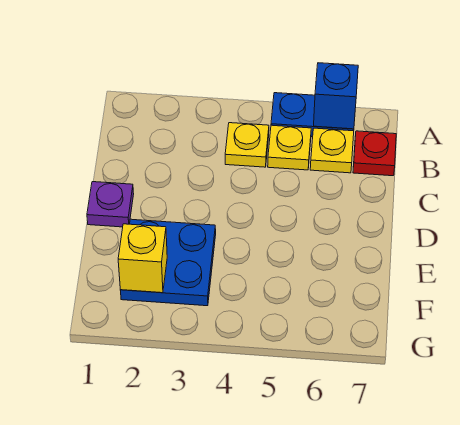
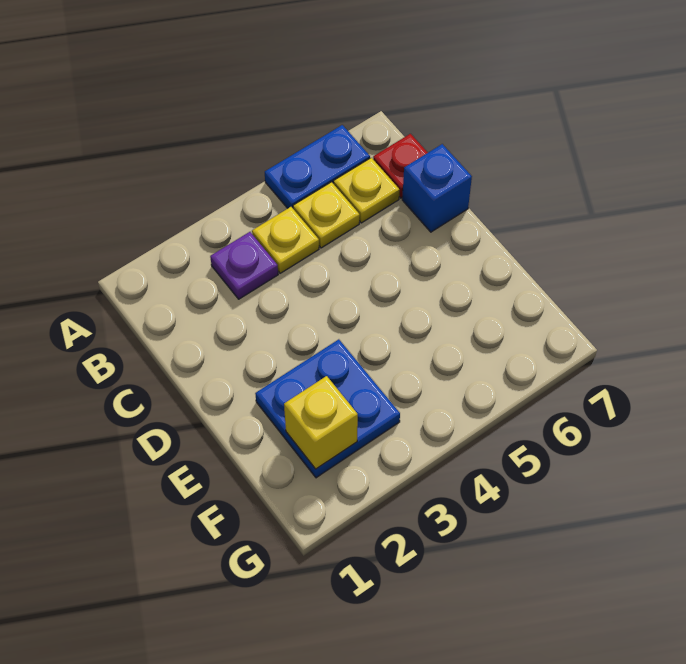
blue 1x1 brick [314,63,358,129] -> blue 1x1 brick moved to [402,144,472,232]
purple 1x1 plate [87,182,134,227] -> purple 1x1 plate moved to [210,232,278,299]

